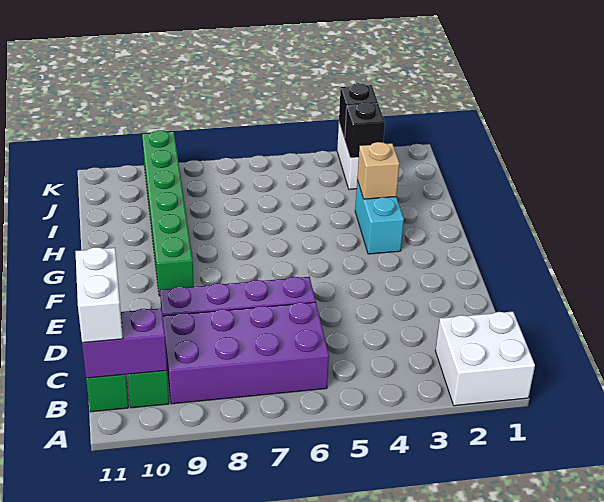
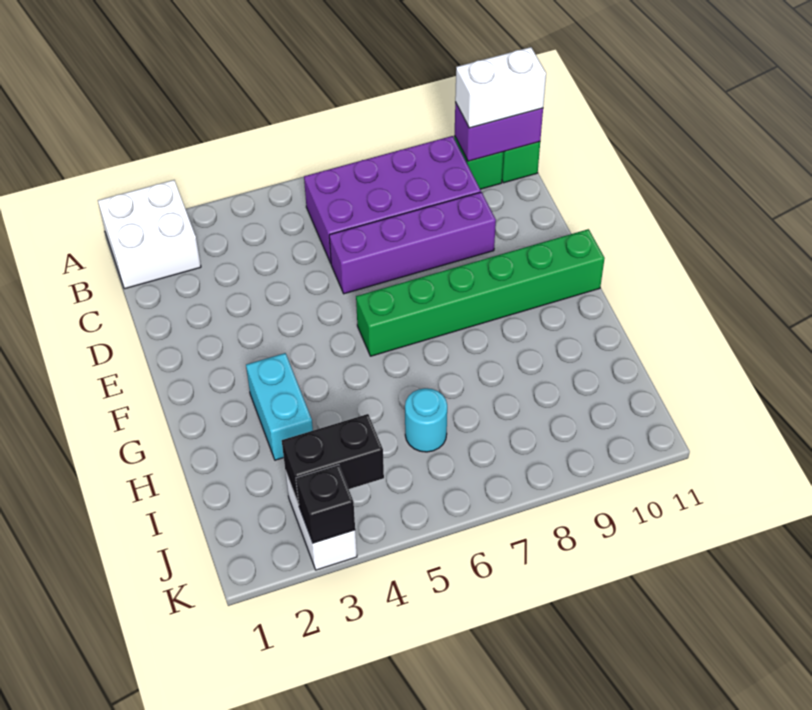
white 1x2 brick [75,247,123,343] -> white 1x2 brick turned to [455,47,546,128]
green 1x6 brick [142,130,194,296] -> green 1x6 brick turned to [356,229,605,356]
tan 1x1 brick [357,142,399,199] -> none
none -> cyan 1x1 round brick [405,388,447,452]
black 1x1 brick [345,102,385,157] -> black 1x2 brick [282,414,384,505]

